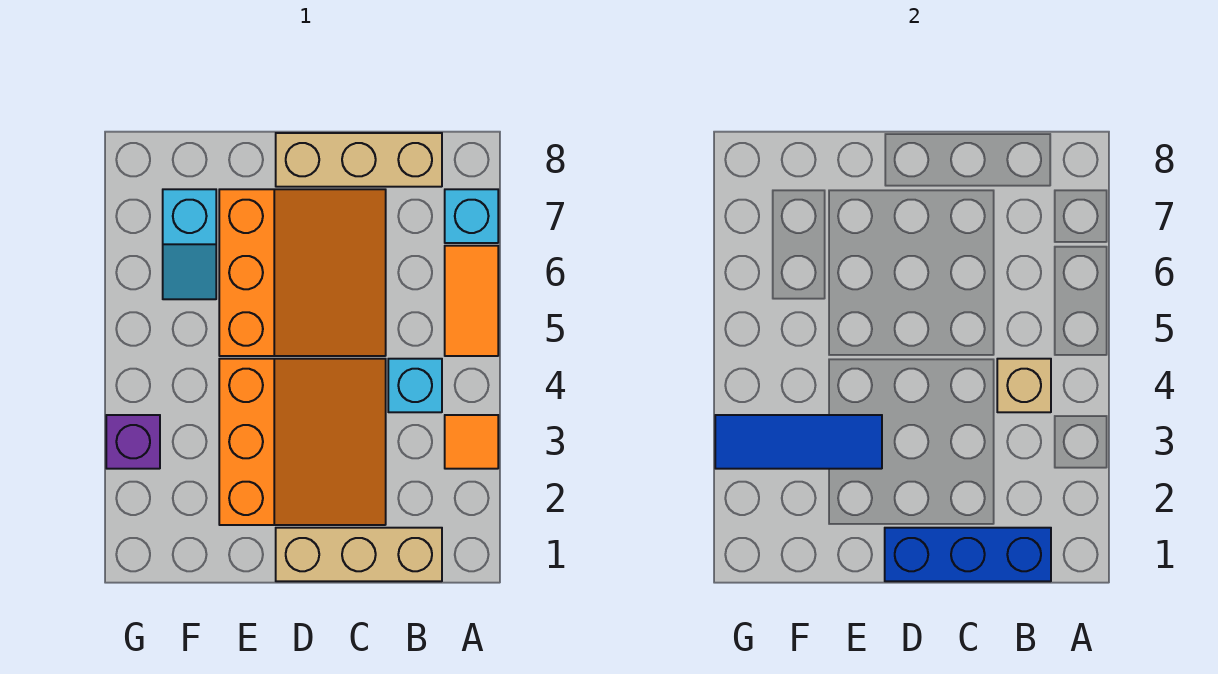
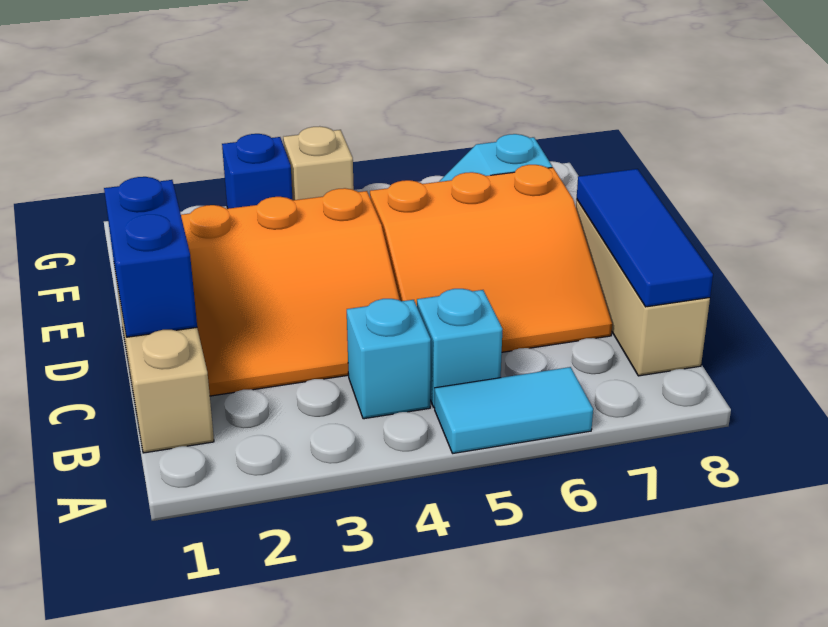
orange 1x1 tile [445,415,498,469] -> none
orange 1x2 tile [445,246,498,356] -> cyan 1x2 tile [435,367,593,453]
cyan 1x1 brick [445,189,498,243] -> cyan 1x1 brick moved to [417,289,503,408]
blue 1x3 brick [885,528,1051,581] -> blue 1x2 brick [104,177,197,337]
tan 1x1 brick [997,359,1051,412] -> tan 1x1 brick moved to [283,126,354,200]
blue 1x3 tile [715,415,882,469] -> blue 1x3 tile moved to [577,169,713,307]
purple 1x1 brick [106,415,160,469] -> blue 1x1 brick [222,134,293,209]

